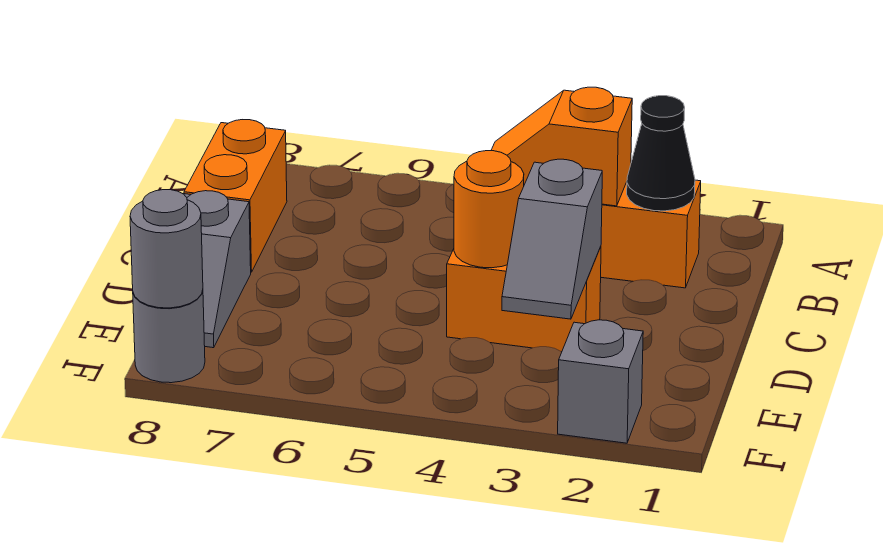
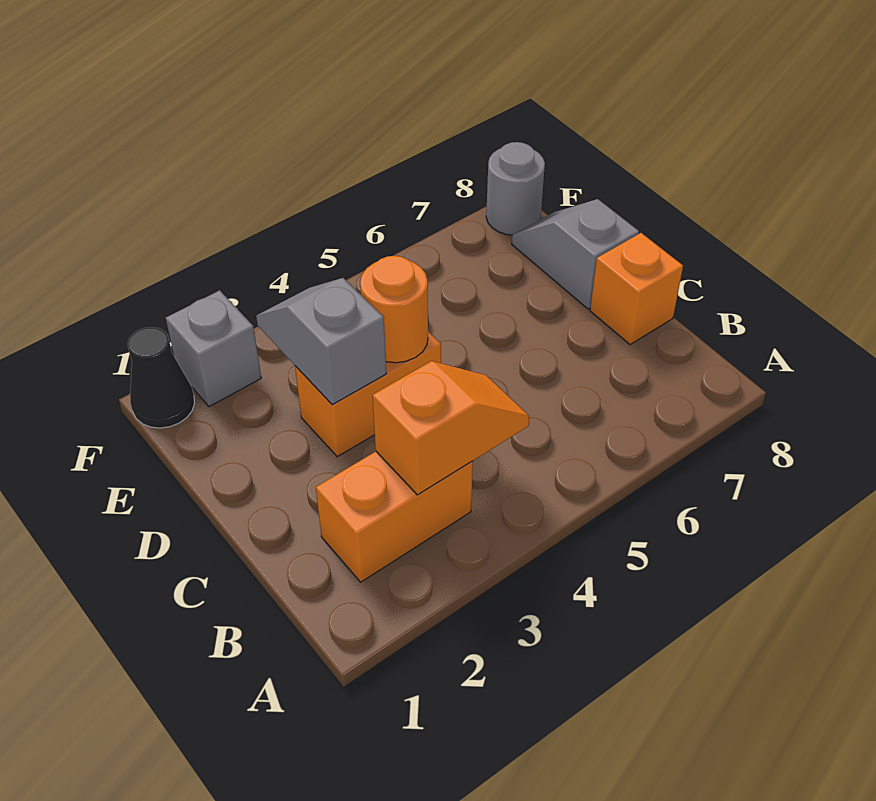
black 1x1 cone [627,96,695,211] -> black 1x1 cone moved to [128,327,195,428]
orange 1x2 brick [184,120,287,272] -> orange 1x1 brick [590,233,683,345]
grey 1x1 round brick [130,190,203,308] -> none

